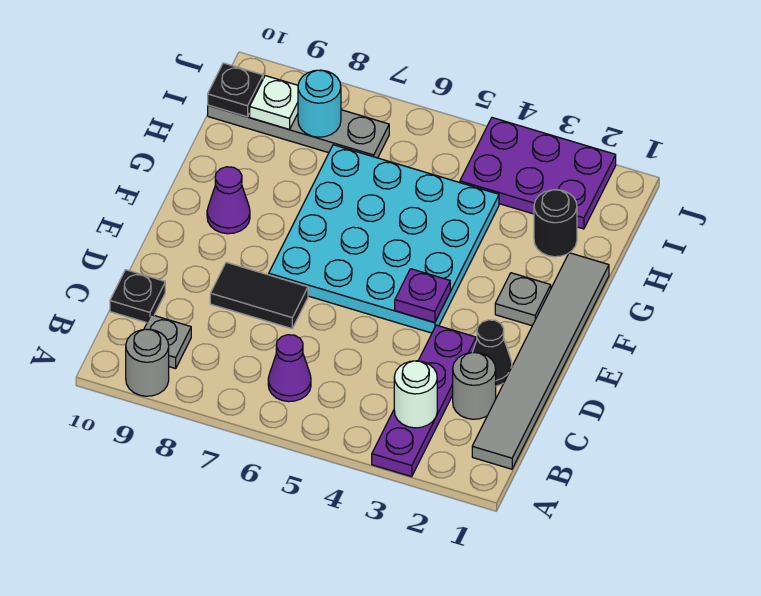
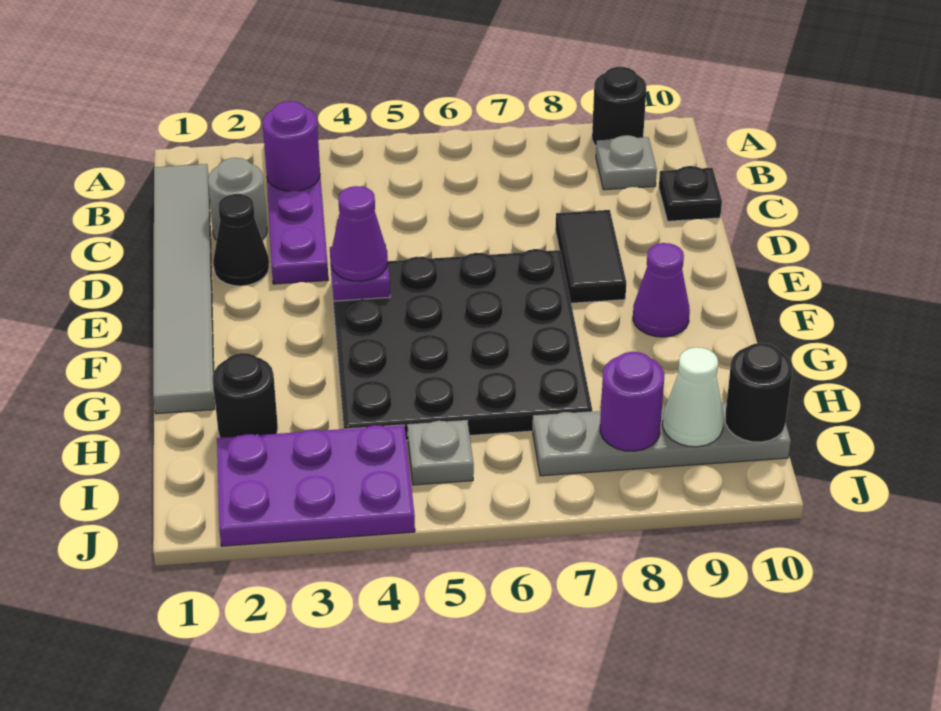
grey 1x1 round brick [126,329,169,396] -> black 1x1 round brick [592,67,646,146]
white 1x1 round brick [394,361,437,428] -> purple 1x1 round brick [263,101,320,191]
purple 1x1 cone [268,335,311,402] -> purple 1x1 cone moved to [331,186,388,281]
black 1x2 tile [210,262,308,329] -> black 1x2 tile turned to [555,210,626,303]
cyan 4x4 plate [269,145,499,333] -> black 4x4 plate [331,249,592,440]
grey 1x1 plate [495,273,551,326] -> grey 1x1 plate moved to [408,421,474,485]
cyan 1x1 round brick [298,70,341,137] -> purple 1x1 round brick [600,352,664,451]
white 1x1 plate [250,76,298,129] -> white 1x1 cone [663,347,724,447]
black 1x1 plate [208,63,263,117] -> black 1x1 round brick [725,343,792,442]

